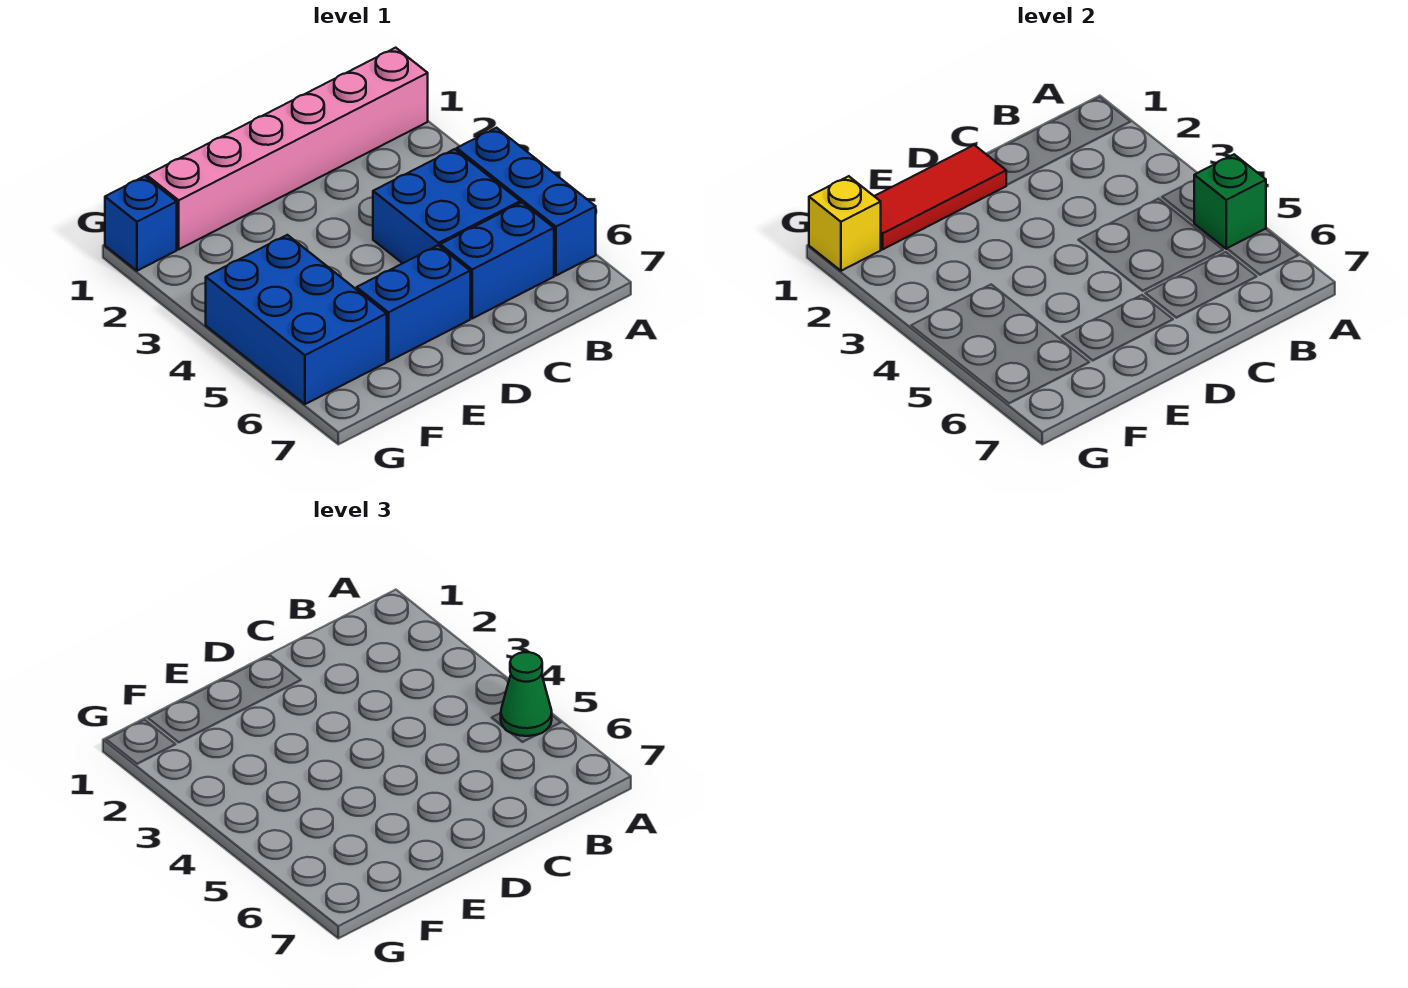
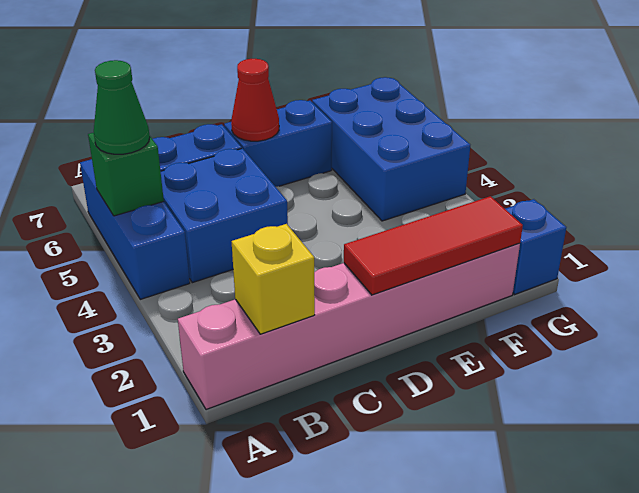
none -> red 1x1 cone [231,59,279,141]
yellow 1x1 brick [809,176,881,271] -> yellow 1x1 brick moved to [231,224,315,334]

